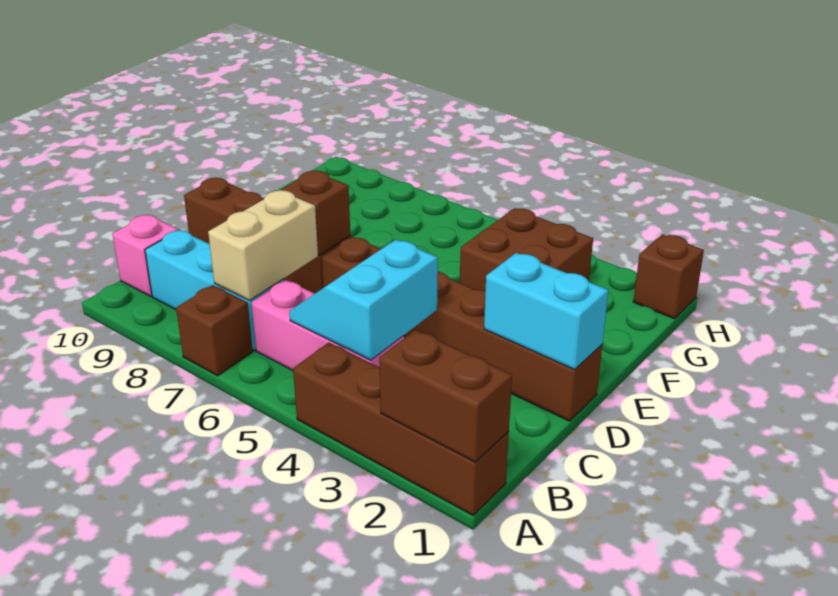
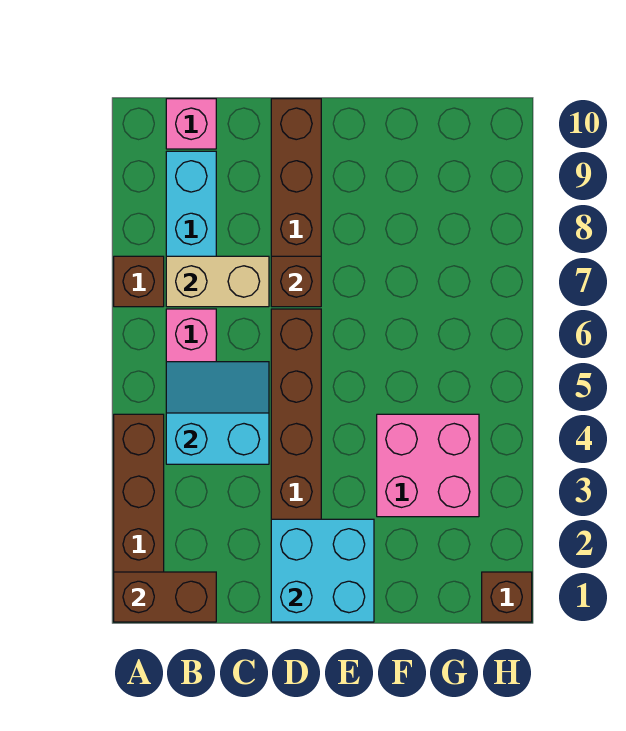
brown 1x2 brick [379,330,512,462] -> brown 1x2 brick turned to [114,572,216,622]
cyan 1x2 brick [484,253,608,369] -> cyan 2x2 brick [271,519,374,622]
brown 2x2 brick [460,208,593,291] -> pink 2x2 brick [377,414,479,517]

